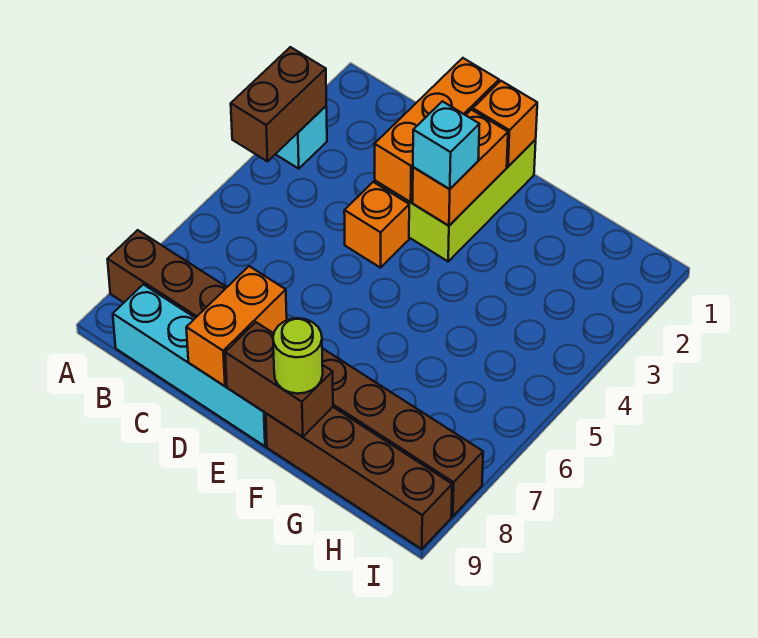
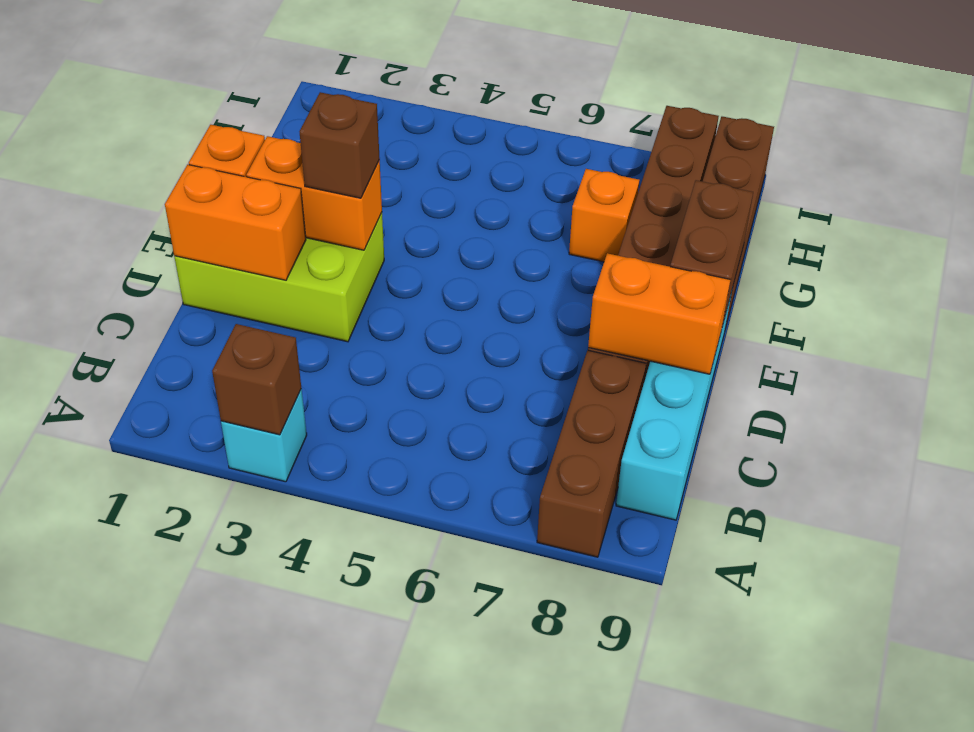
brown 1x2 brick [231,47,326,161] -> brown 1x1 brick [212,324,301,435]
orange 1x3 brick [375,58,499,202] -> orange 1x2 brick [165,165,306,280]
orange 1x1 brick [344,182,409,268] -> orange 1x1 brick moved to [569,169,639,262]
cyan 1x1 brick [413,101,479,189] -> brown 1x1 brick [299,92,380,198]
lime 1x1 round brick [273,318,323,394] -> none

